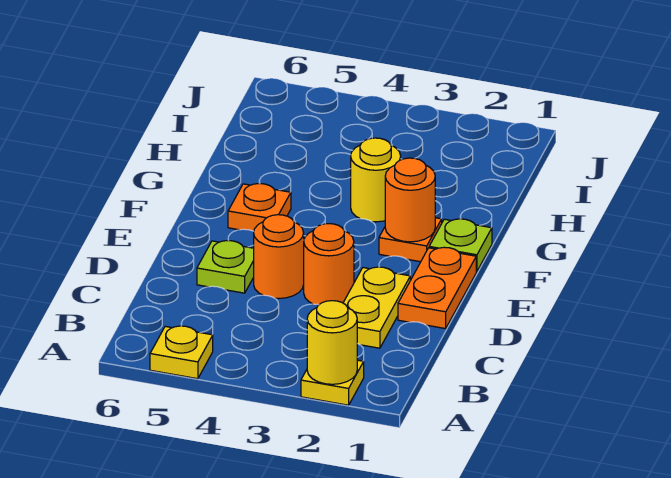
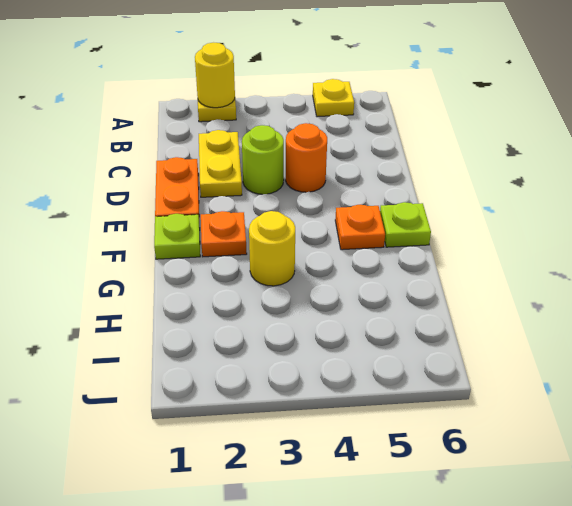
orange 1x1 round brick [304,224,354,305] -> lime 1x1 round brick [242,125,284,194]
lime 1x1 plate [197,241,254,293] -> lime 1x1 plate moved to [380,202,431,247]
orange 1x1 round brick [385,158,435,242] -> none

